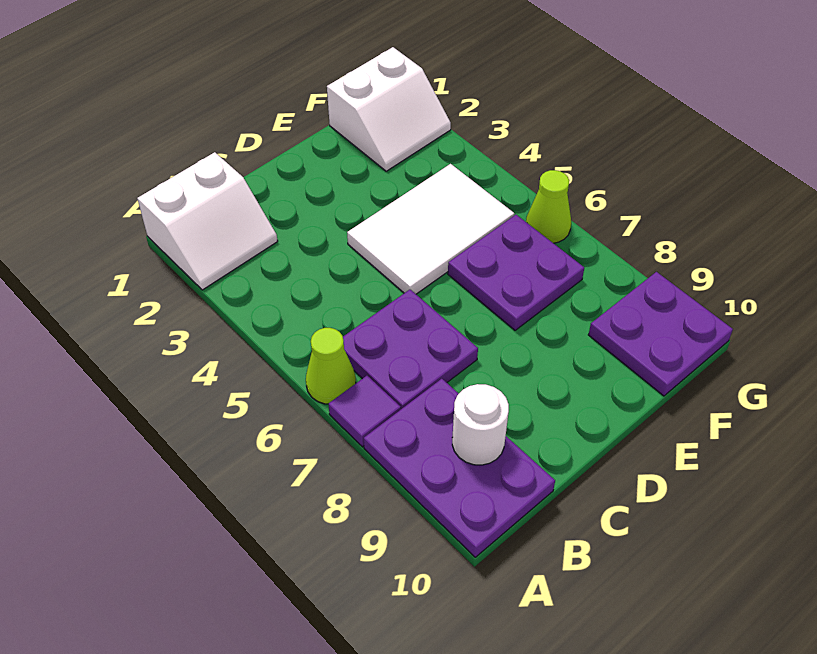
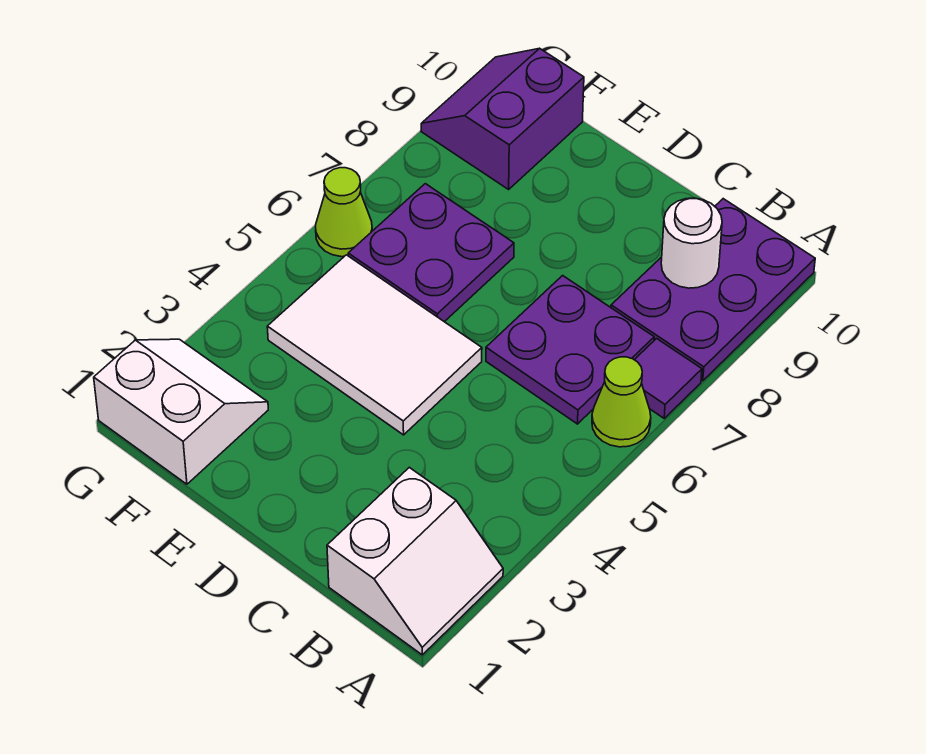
white 2x2 slope [137,152,278,290] -> white 2x2 slope turned to [327,467,503,655]
purple 2x2 plate [588,272,733,396] -> purple 2x2 slope [421,48,584,189]

